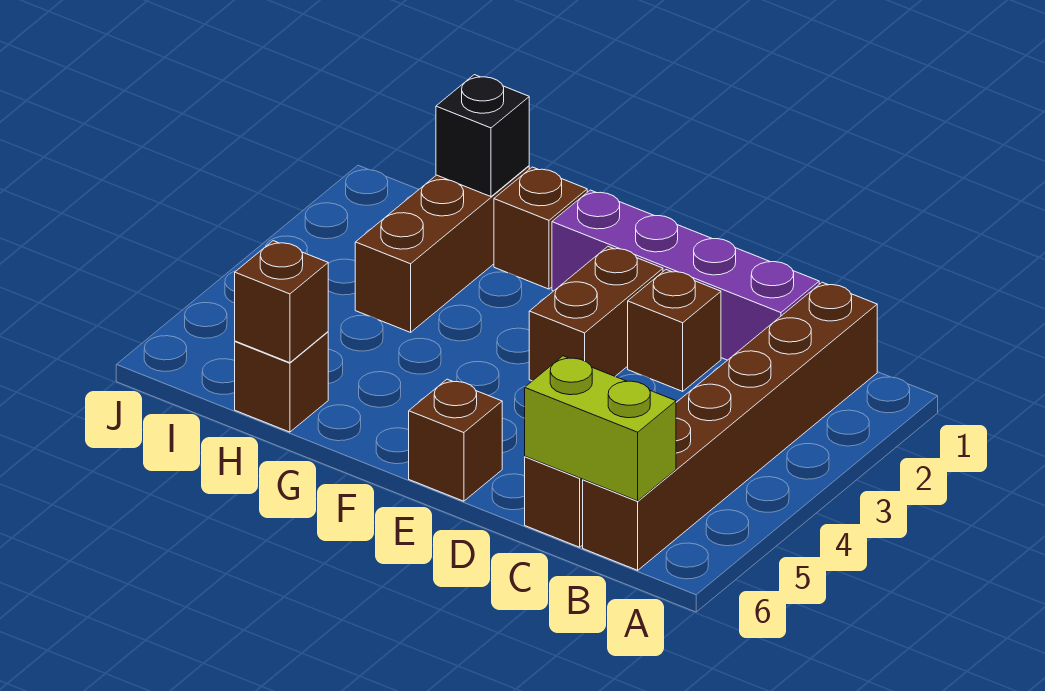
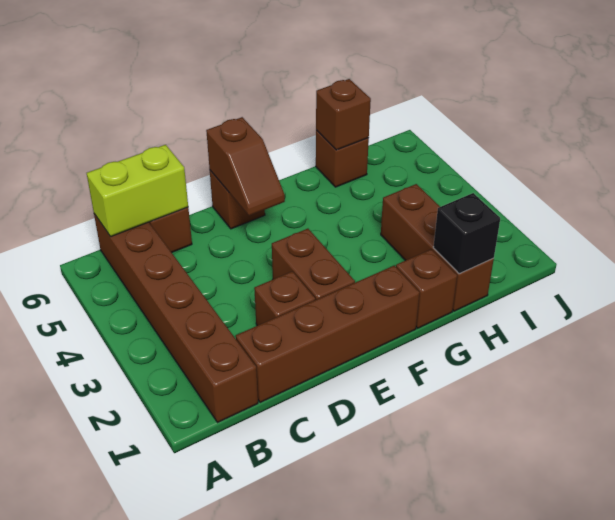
purple 1x4 brick [552,190,819,360] -> brown 1x4 brick [236,265,420,403]
none -> brown 1x2 slope [206,117,285,216]

